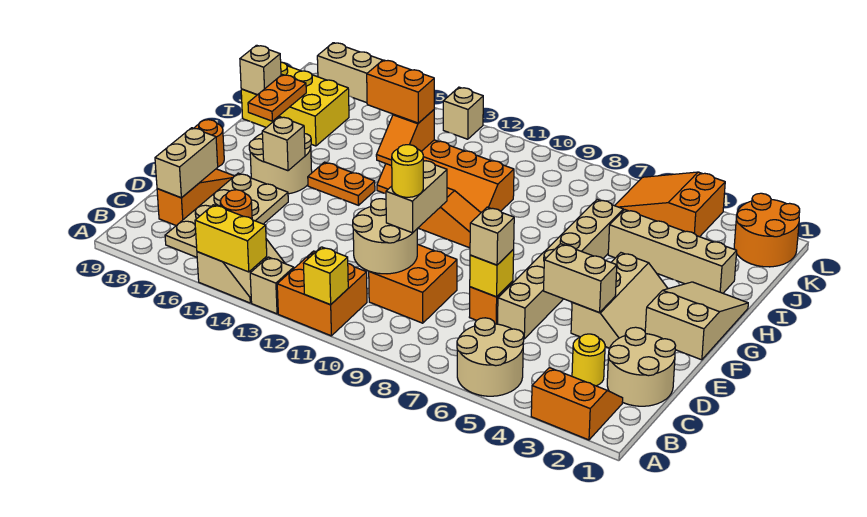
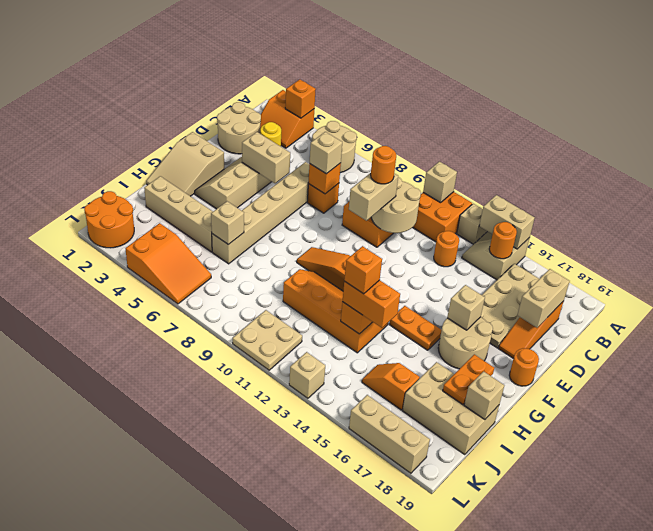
none -> orange 1x1 brick [285,79,316,118]
yellow 1x1 brick [303,247,348,305] -> tan 1x1 brick [423,162,457,203]
yellow 1x2 brick [195,205,267,272] -> tan 1x2 brick [479,195,535,249]
none -> orange 1x1 round brick [434,231,459,267]
yellow 1x1 brick [470,250,514,297] -> orange 1x1 brick [308,163,341,194]
yellow 1x1 round brick [392,145,423,197] -> orange 1x1 round brick [371,146,396,184]
none -> tan 1x1 brick [211,201,244,245]
none -> orange 1x1 brick [344,246,382,294]
yellow 2x3 brick [241,62,349,146] -> tan 2x3 brick [402,362,499,455]
none -> orange 1x2 slope [362,363,420,410]
none -> tan 2x2 plate [233,310,302,370]

